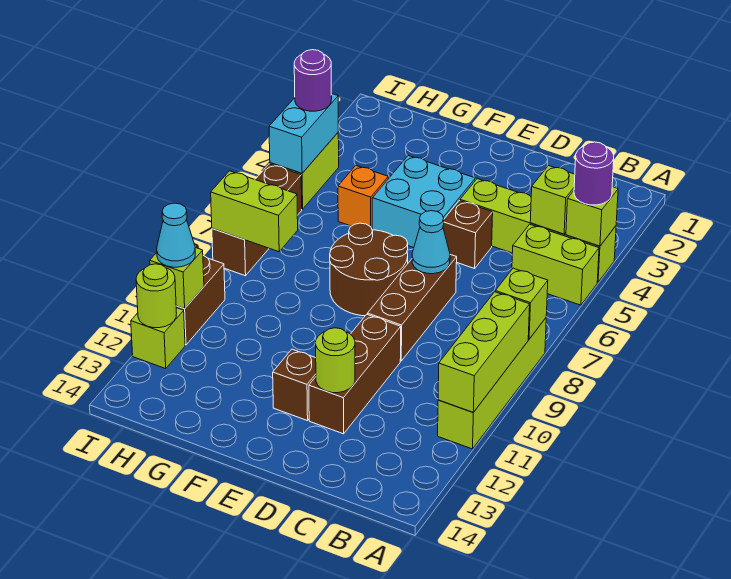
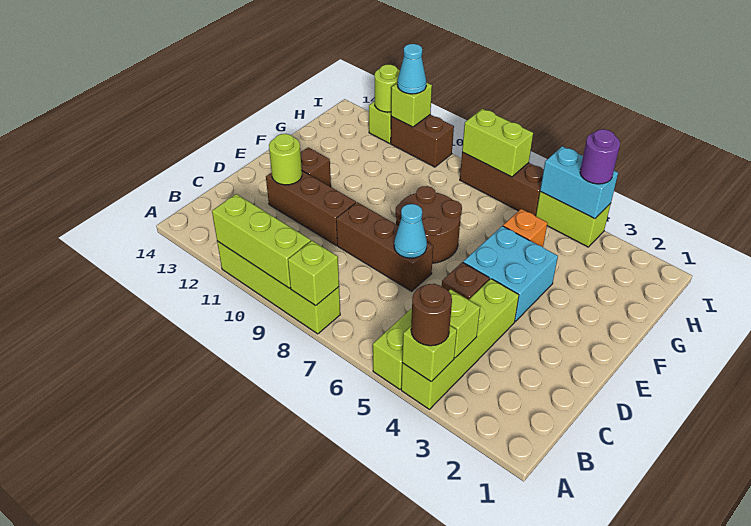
purple 1x1 round brick [574,142,614,205] -> brown 1x1 round brick [411,284,452,346]
lime 1x2 brick [211,171,298,252] -> lime 1x2 brick turned to [462,109,533,177]

